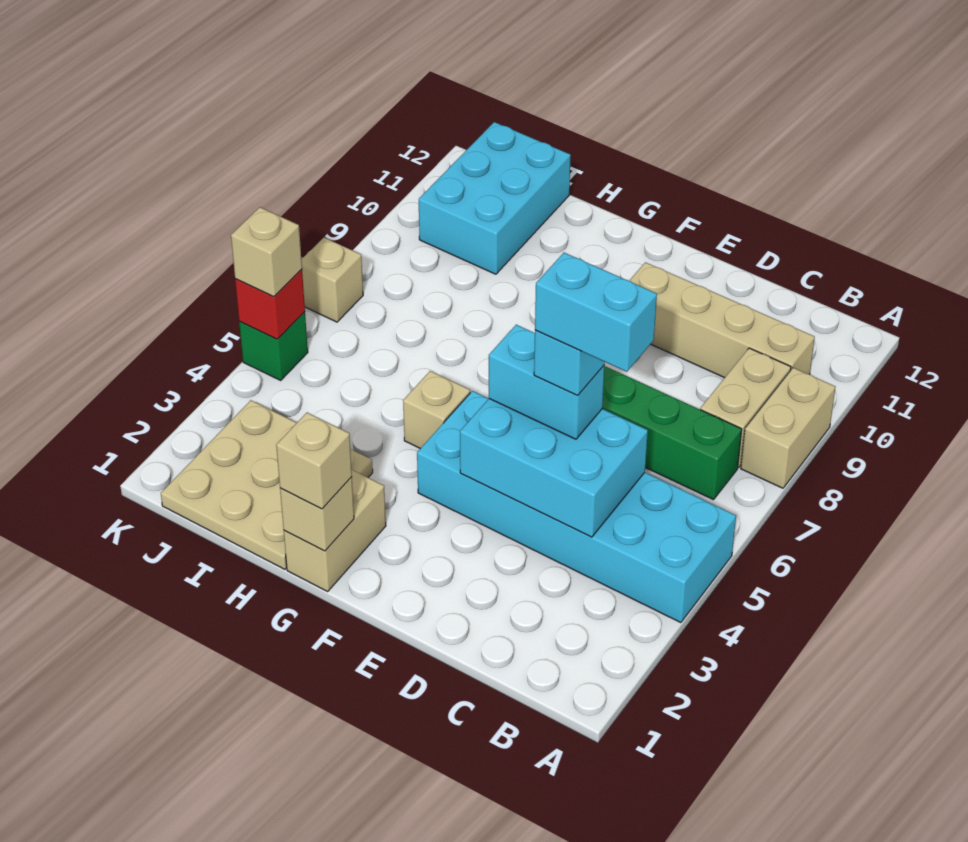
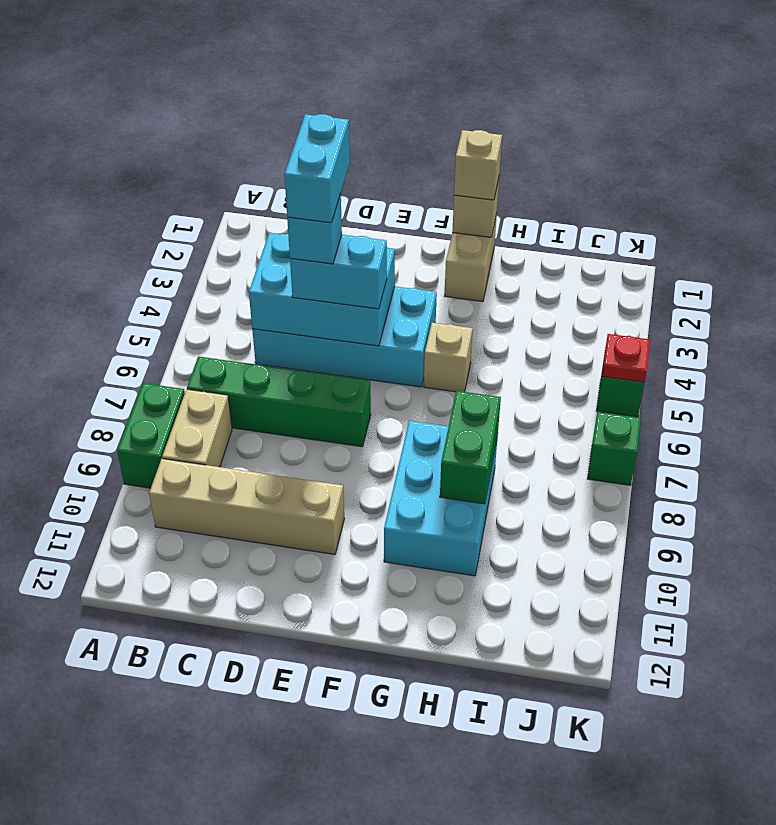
cyan 2x6 brick [417,391,736,623] -> cyan 2x4 brick [252,286,437,387]
tan 1x2 brick [741,368,835,488] -> green 1x2 brick [117,383,185,488]
cyan 1x2 brick [535,253,657,372] -> cyan 1x2 brick turned to [284,114,350,223]
tan 3x3 plate [161,400,373,569] -> none
none -> green 1x2 brick [440,391,501,504]
cyan 2x3 brick [419,122,571,274] -> cyan 2x3 brick moved to [384,421,498,576]
red 1x1 brick [235,269,305,339] -> red 1x1 plate [602,334,650,382]
tan 1x1 brick [231,207,302,297] -> none
tan 1x1 brick [301,238,363,322] -> green 1x1 brick [588,412,641,485]

